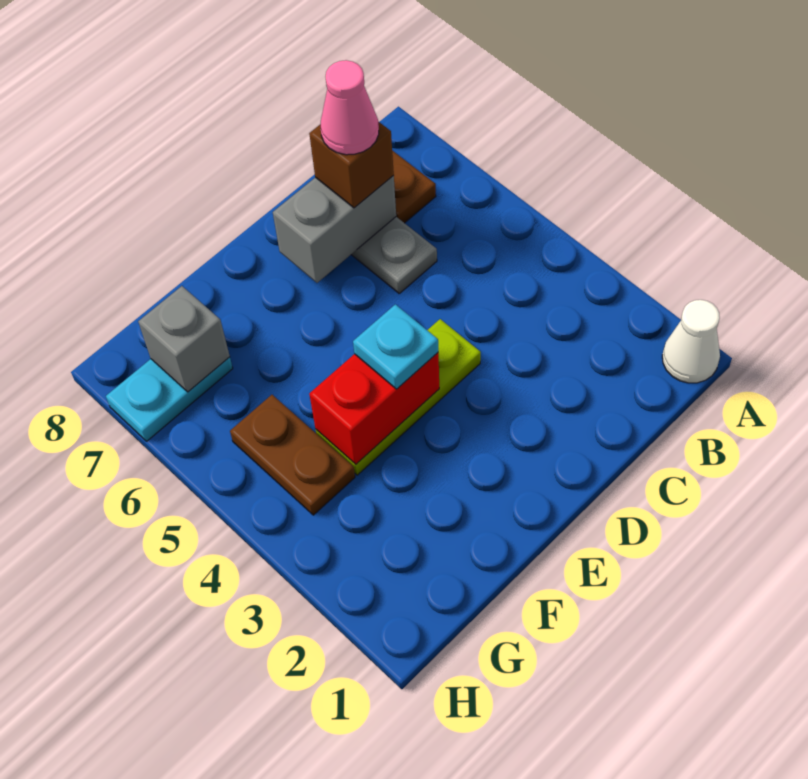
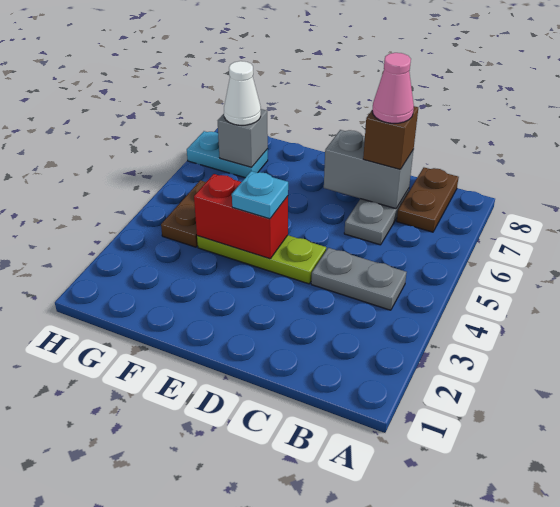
white 1x1 cone [662,300,720,383] -> white 1x1 cone moved to [224,61,261,125]
none -> grey 1x2 plate [311,248,407,310]

